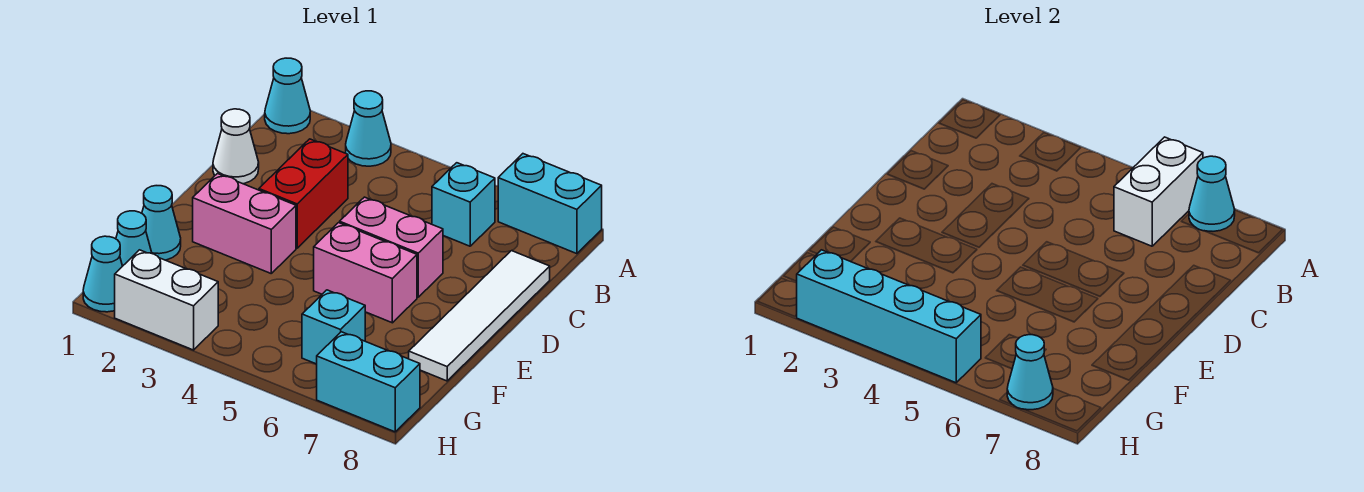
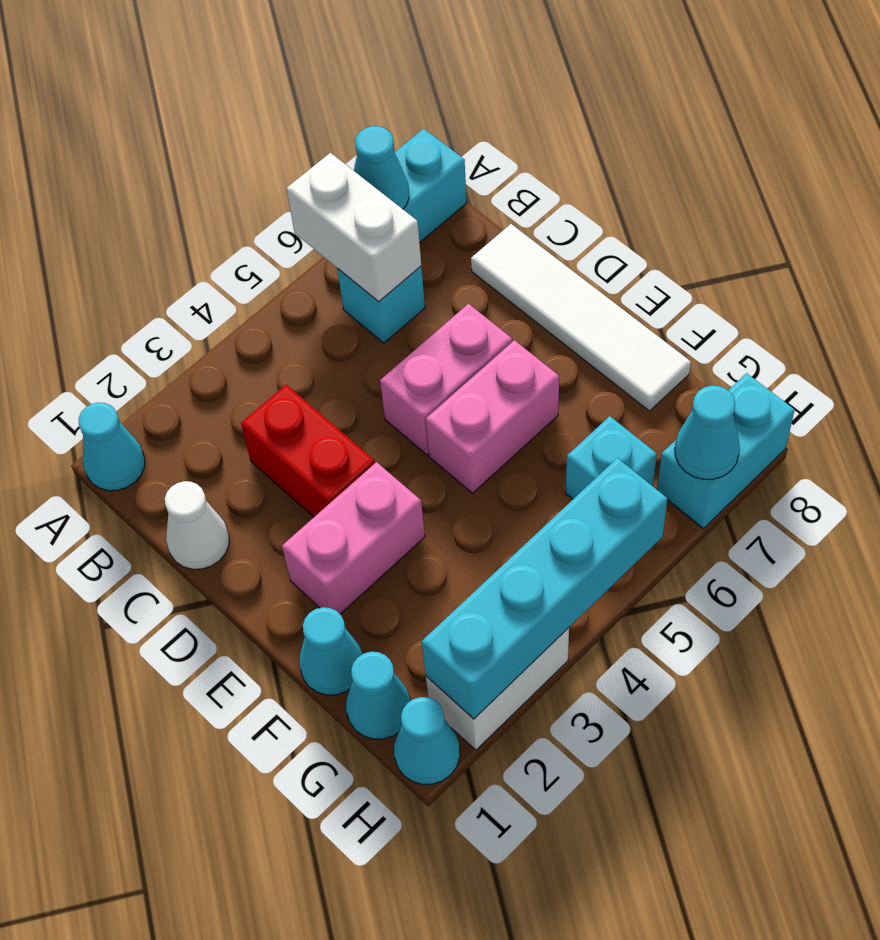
cyan 1x1 cone [346,91,391,166] -> none

